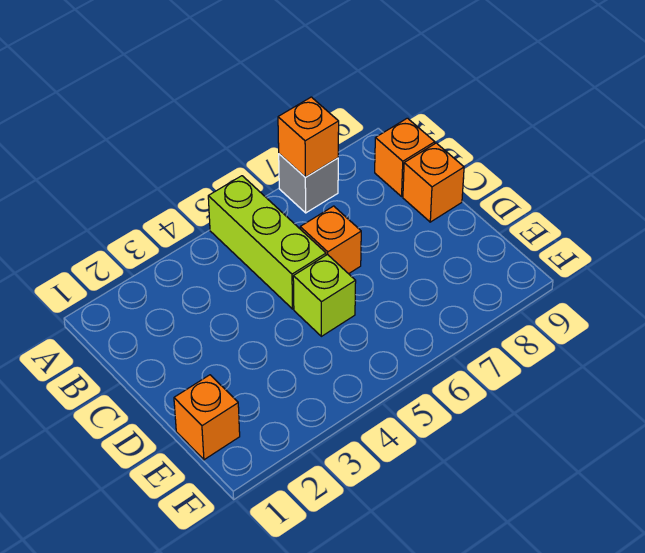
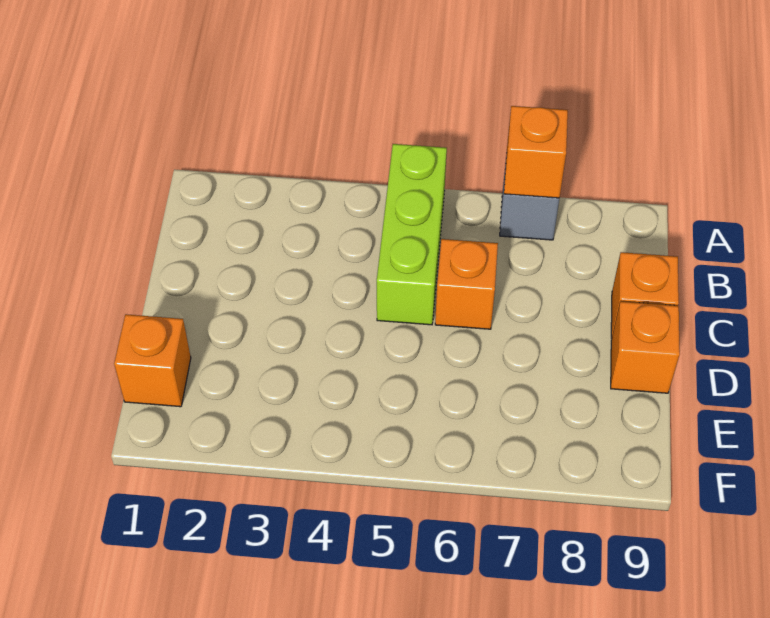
orange 1x1 brick [375,118,435,196] -> orange 1x1 brick moved to [611,301,680,393]
lime 1x1 brick [293,254,356,336] -> none

